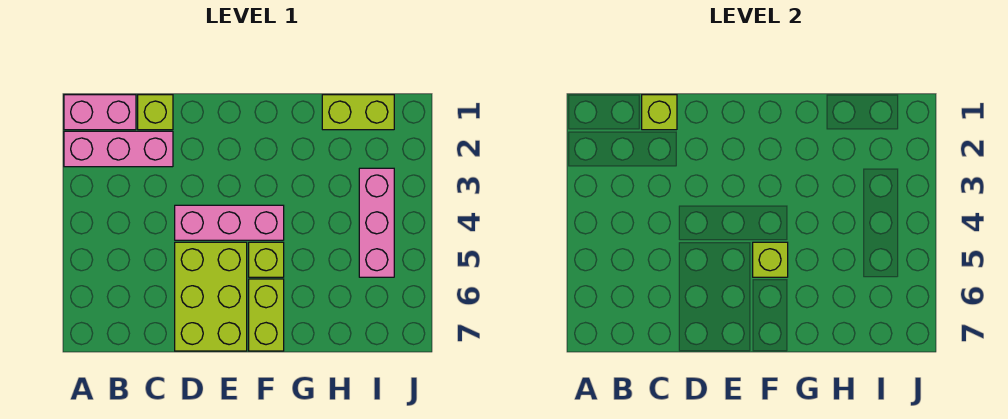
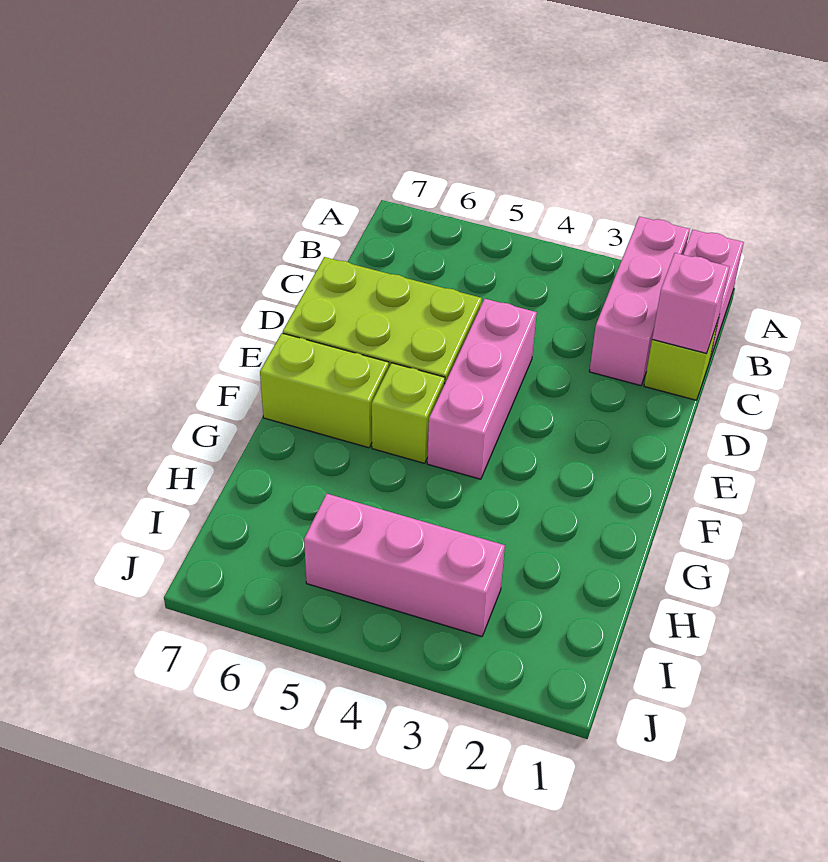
lime 1x1 brick [642,95,677,130] -> pink 1x1 brick [652,253,729,354]
lime 1x1 brick [753,242,788,277] -> none
lime 1x2 brick [322,95,394,130] -> none

